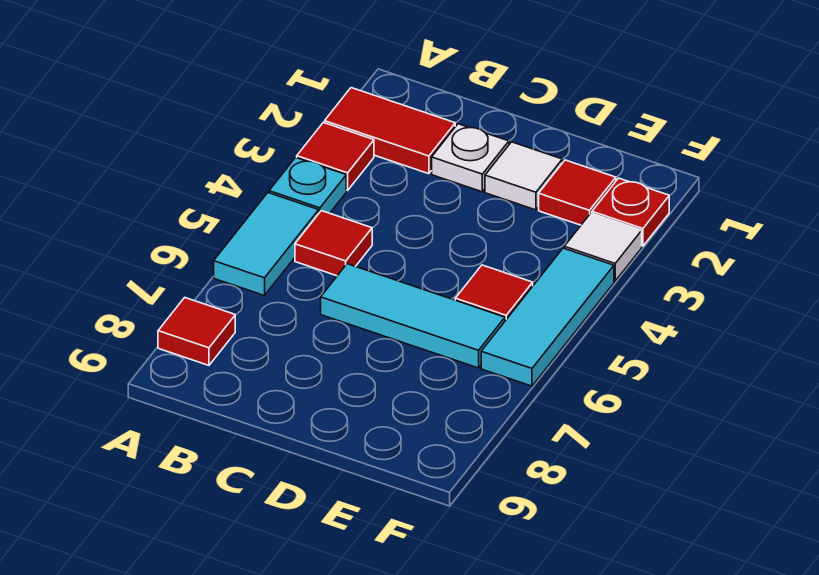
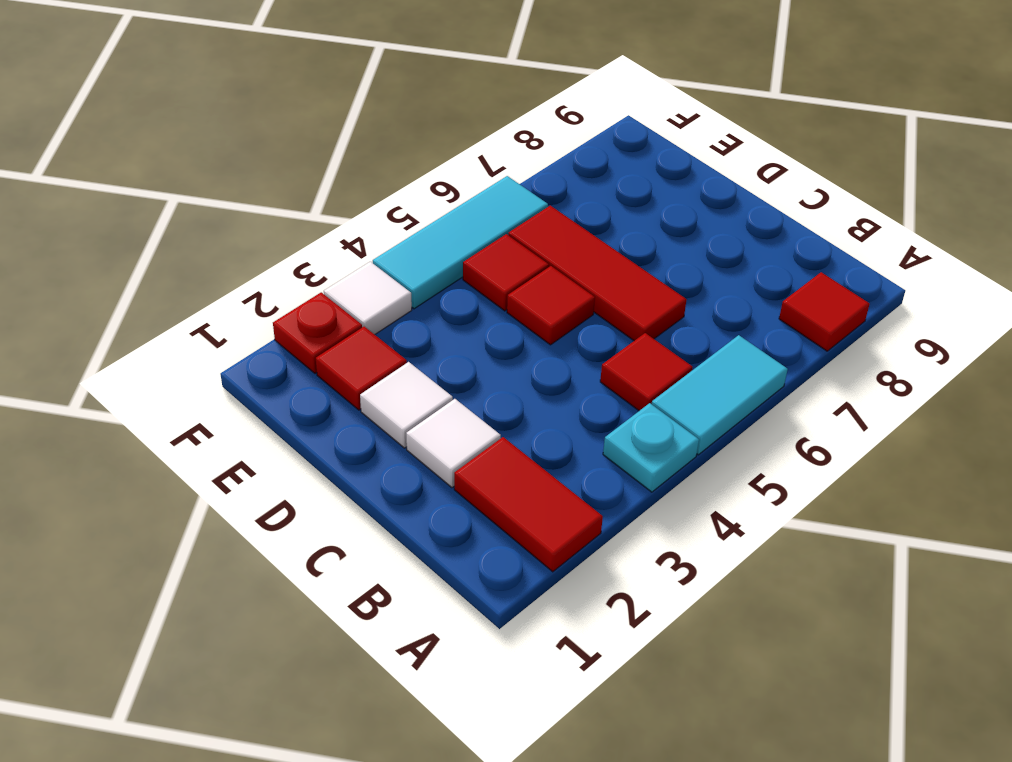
red 1x1 tile [297,123,374,190] -> red 1x1 tile moved to [507,266,595,345]
white 1x1 plate [432,124,509,192] -> white 1x1 tile [406,399,501,488]
cyan 1x3 tile [321,264,505,368] -> red 1x3 tile [508,205,687,341]

